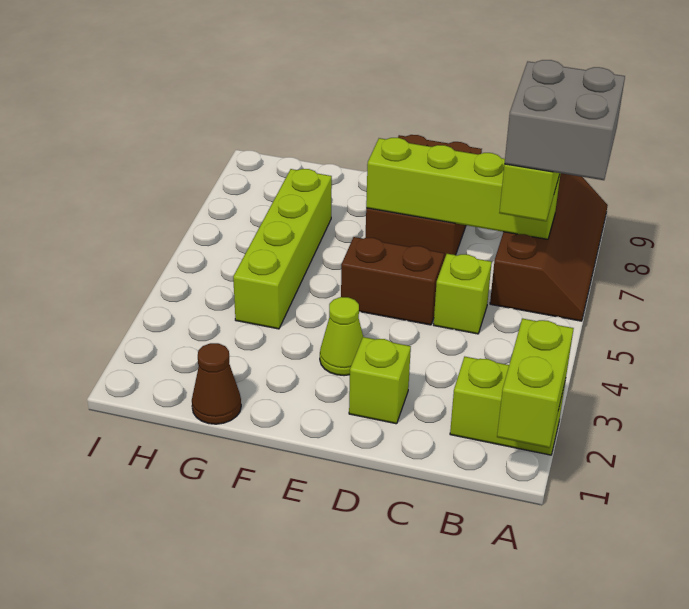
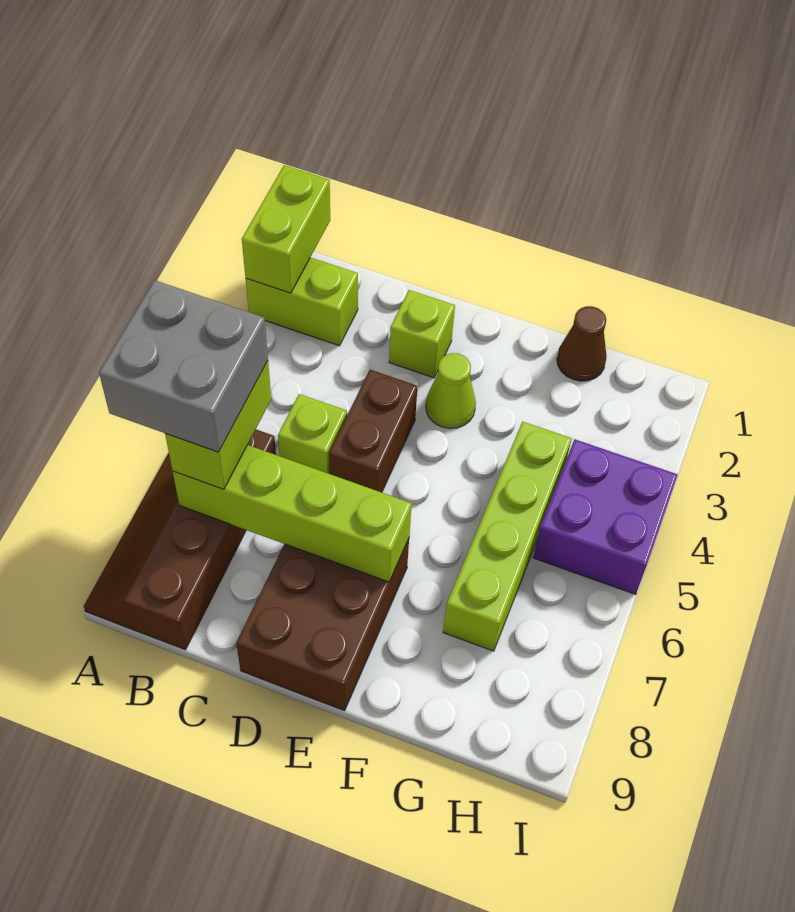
brown 1x2 brick [341,237,444,325] -> brown 1x2 brick turned to [329,370,418,492]
none -> purple 2x2 brick [533,439,678,594]

